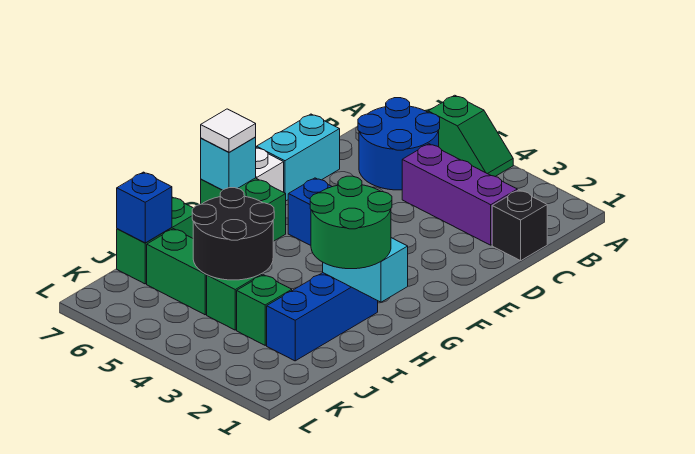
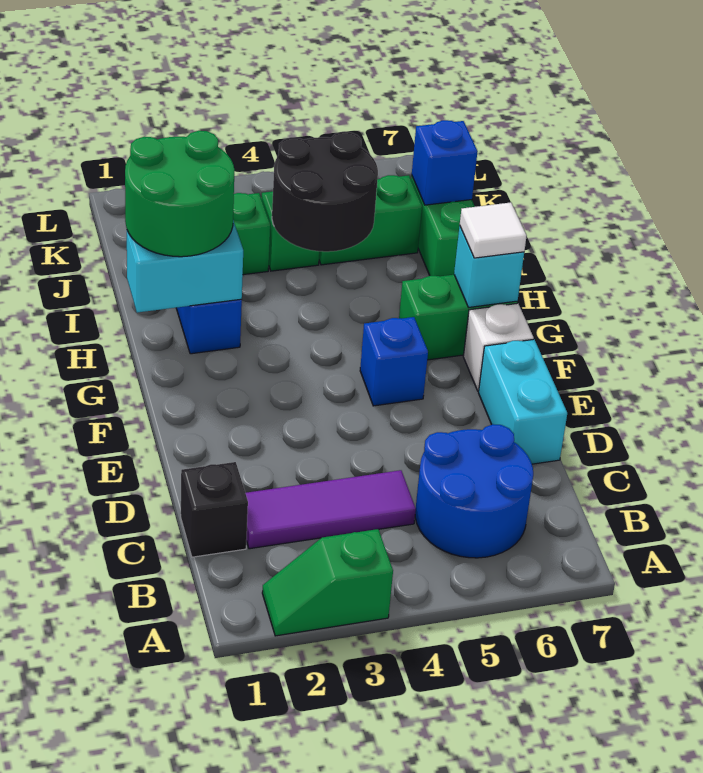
green 1x2 slope [428,95,513,177] -> green 1x2 slope moved to [262,529,393,636]
purple 1x3 brick [402,144,517,245] -> purple 1x3 tile [246,470,416,549]

